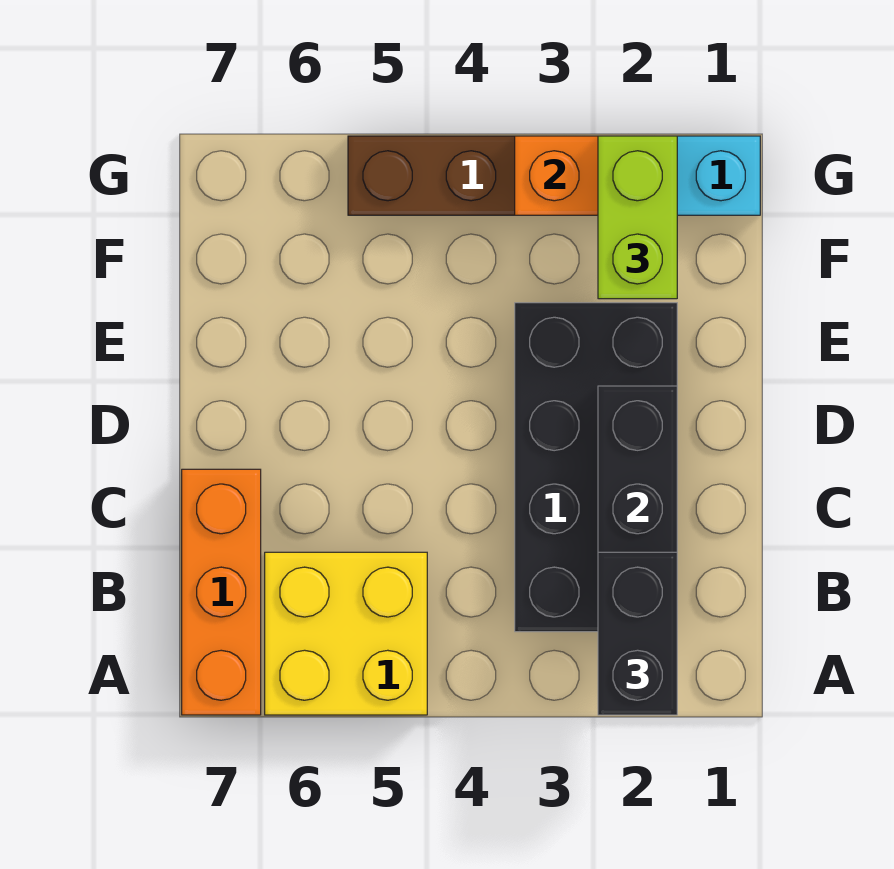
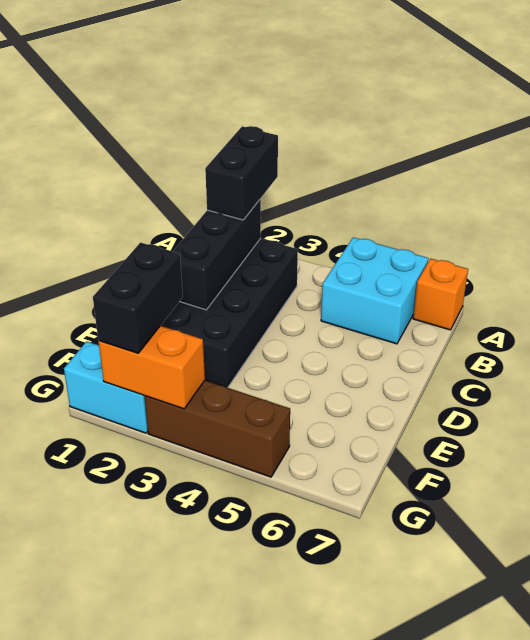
yellow 2x2 brick [265,552,427,715] -> cyan 2x2 brick [321,237,428,344]
orange 1x3 brick [182,469,261,715] -> orange 1x1 brick [413,259,468,330]
lime 1x2 brick [598,136,677,299] -> black 1x2 brick [93,243,183,353]

